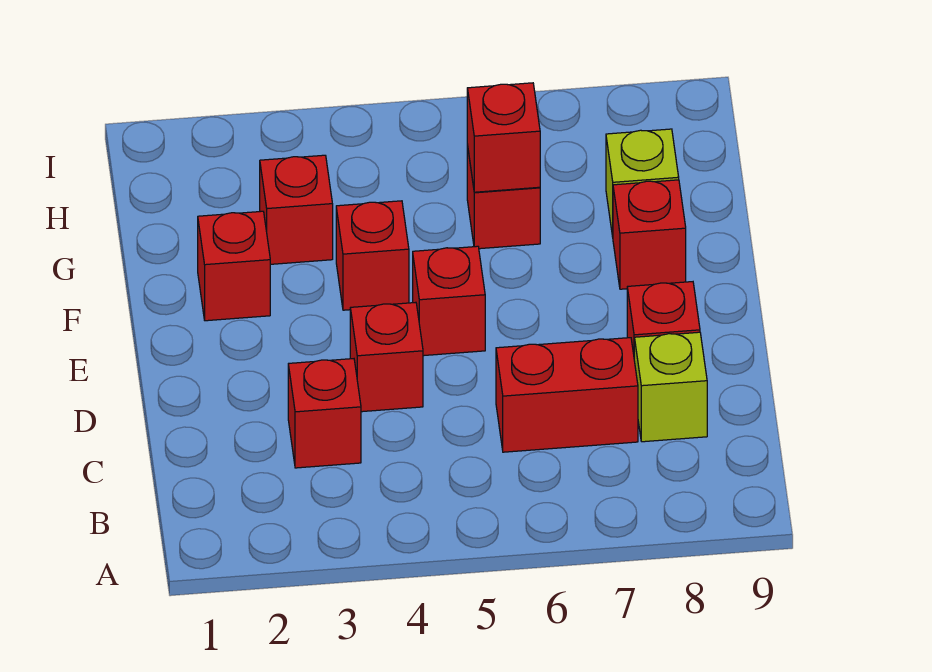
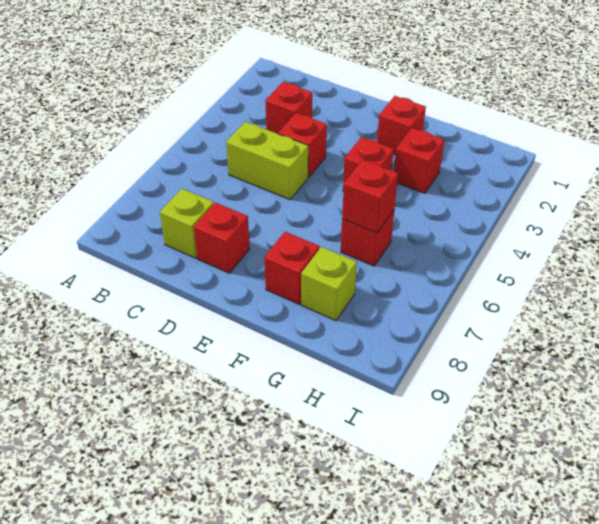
none -> lime 1x2 brick [226,122,308,199]
red 1x2 brick [496,338,638,452] -> none
red 1x1 brick [413,246,485,356] -> none

